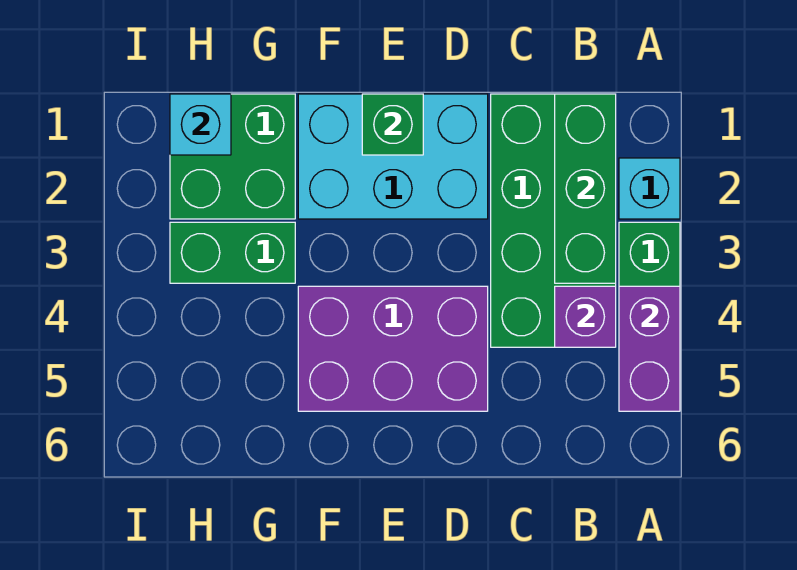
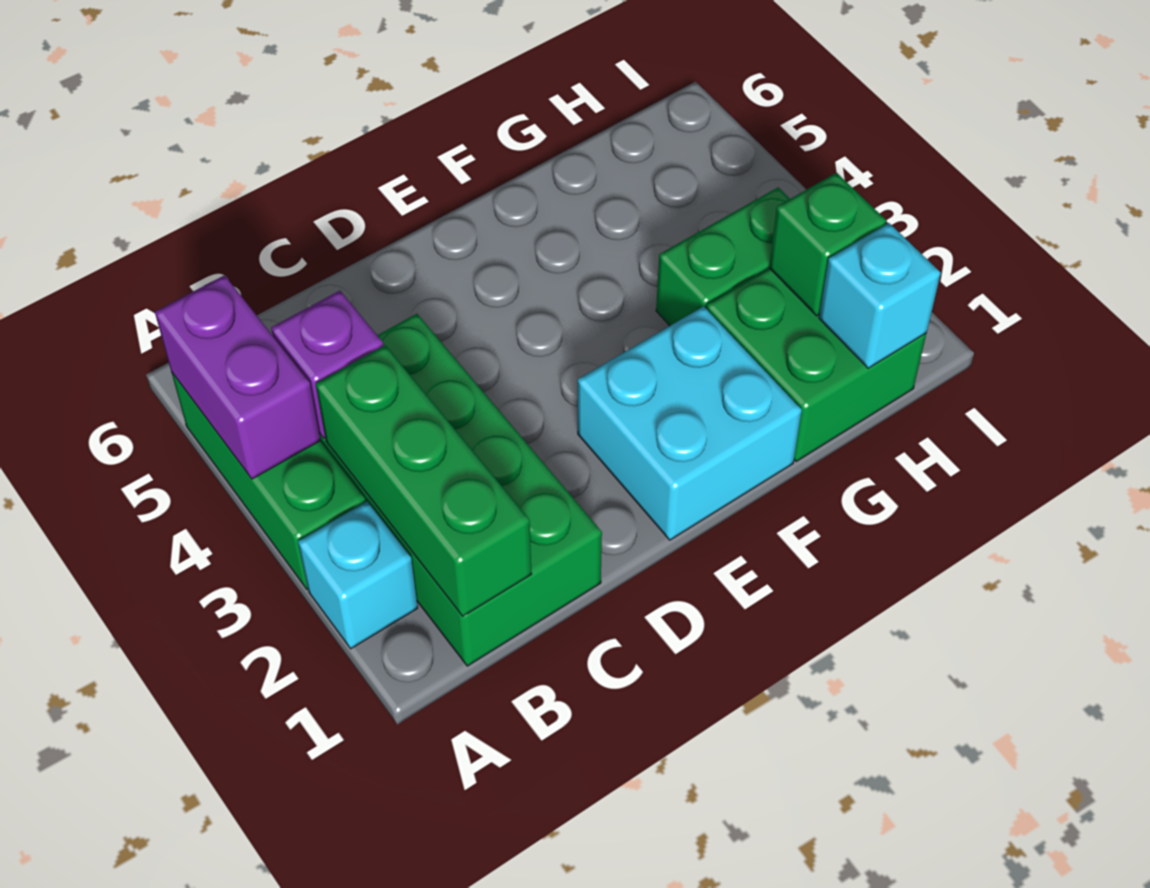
cyan 2x3 brick [298,94,488,219] -> cyan 2x2 brick [578,306,802,540]
purple 2x3 brick [298,286,488,411] -> none
green 1x1 brick [362,94,423,155] -> green 1x1 brick moved to [769,173,886,316]

